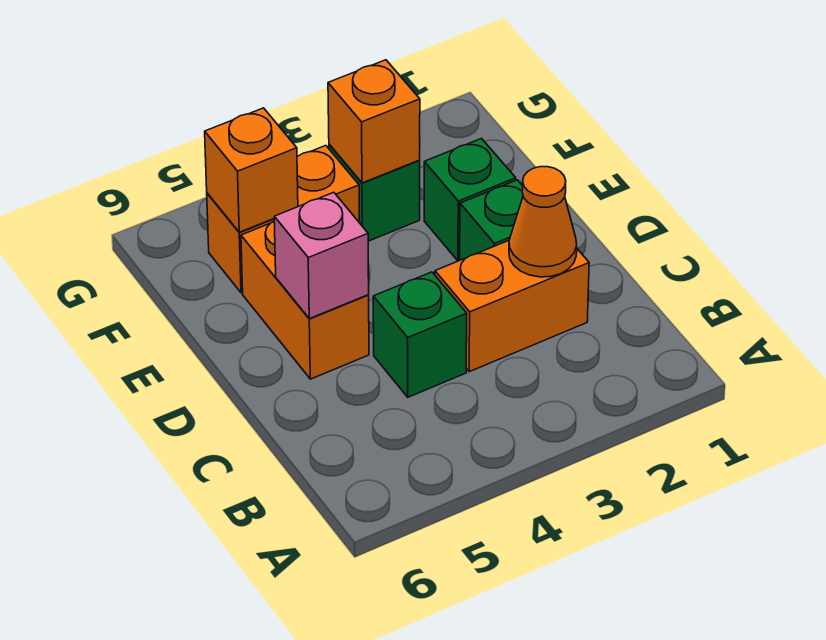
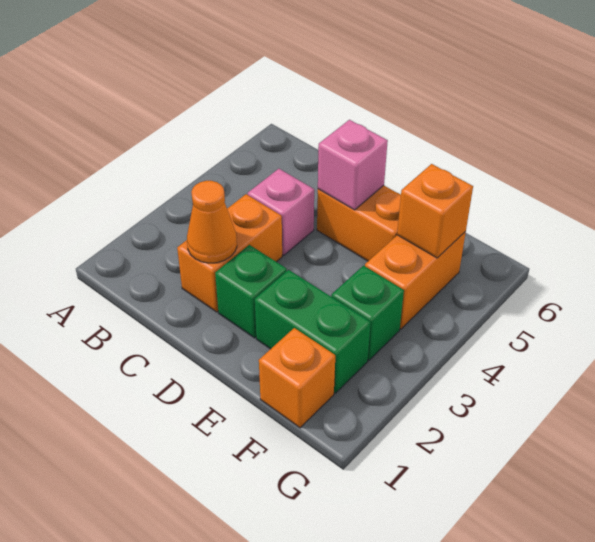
green 1x1 brick [373,272,467,397] -> pink 1x1 brick [248,169,314,255]
green 1x1 brick [424,139,516,261] -> green 1x2 brick [255,270,371,393]
orange 1x1 brick [328,60,420,183] -> orange 1x1 brick moved to [259,328,335,428]

